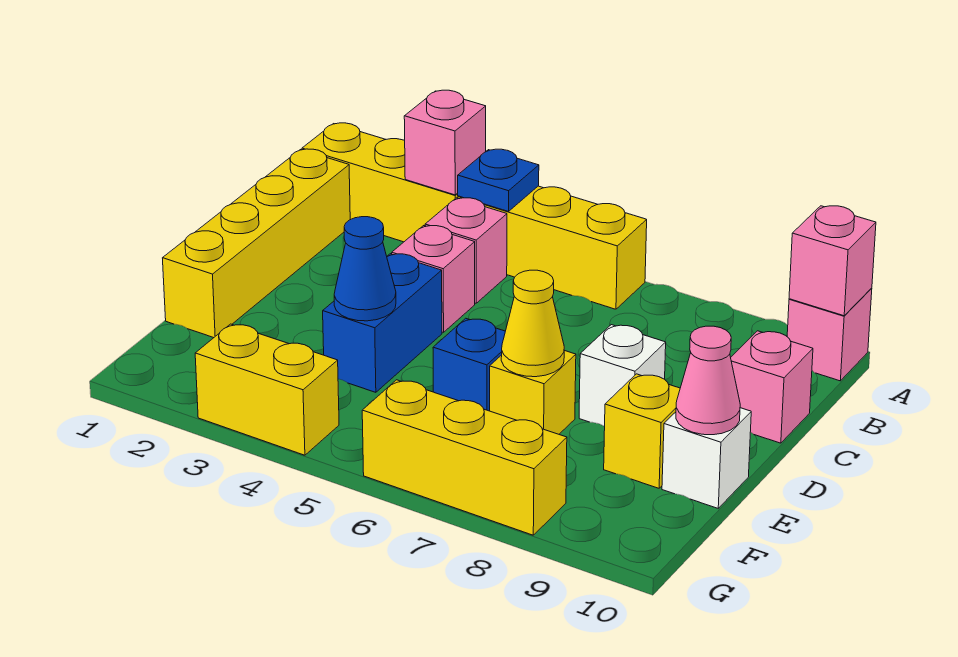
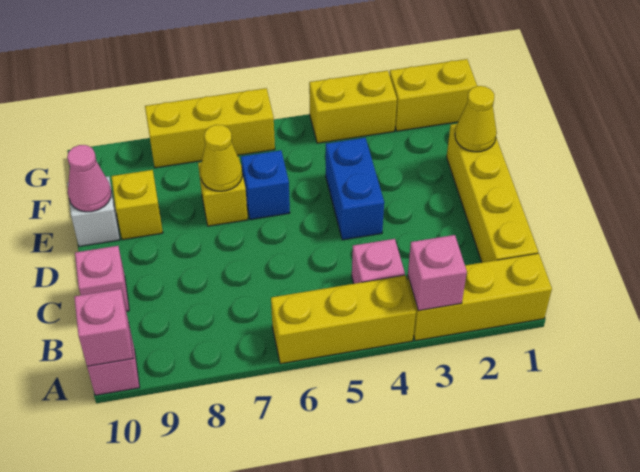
blue 1x1 plate [458,149,539,212] -> none
pink 1x1 brick [392,226,475,332] -> none
white 1x1 brick [579,325,666,426] -> none
none -> yellow 1x1 cone [455,86,497,152]
blue 1x1 cone [334,217,396,321] -> none
none -> yellow 1x2 brick [390,59,477,131]

